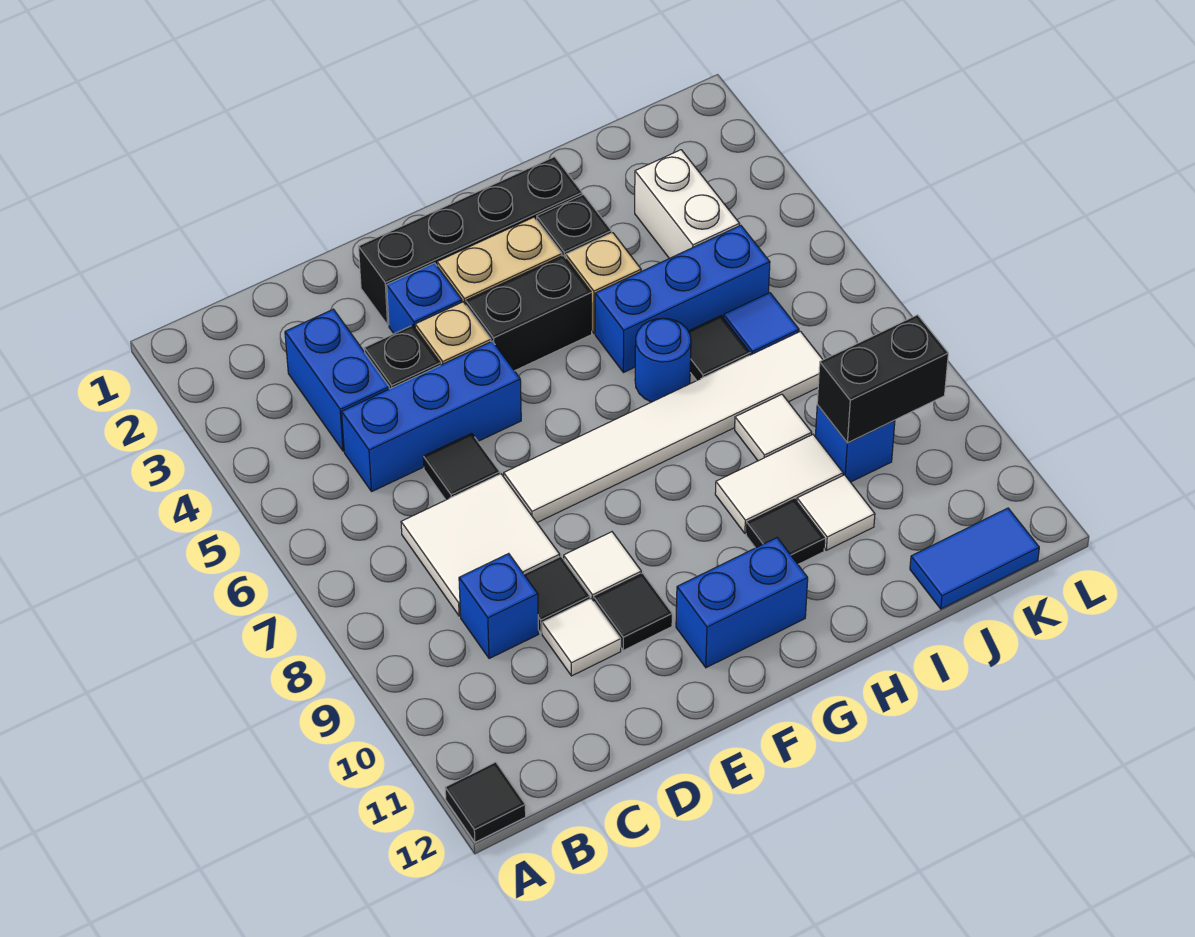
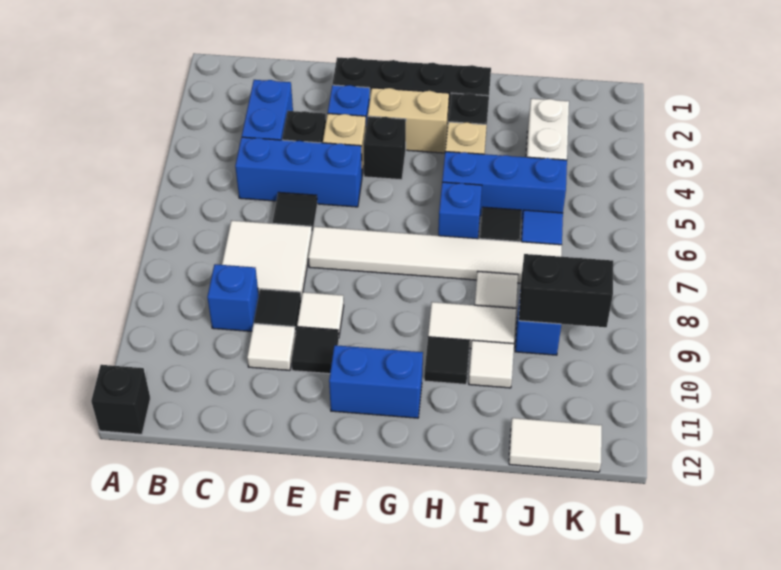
black 1x1 tile [445,762,526,842] -> black 1x1 brick [91,365,150,434]
black 1x2 brick [466,256,592,371] -> black 1x1 brick [363,116,406,180]
blue 1x1 round brick [635,318,691,402] -> blue 1x1 brick [438,182,482,239]
blue 1x2 tile [910,508,1039,609] -> white 1x2 tile [509,418,602,472]

